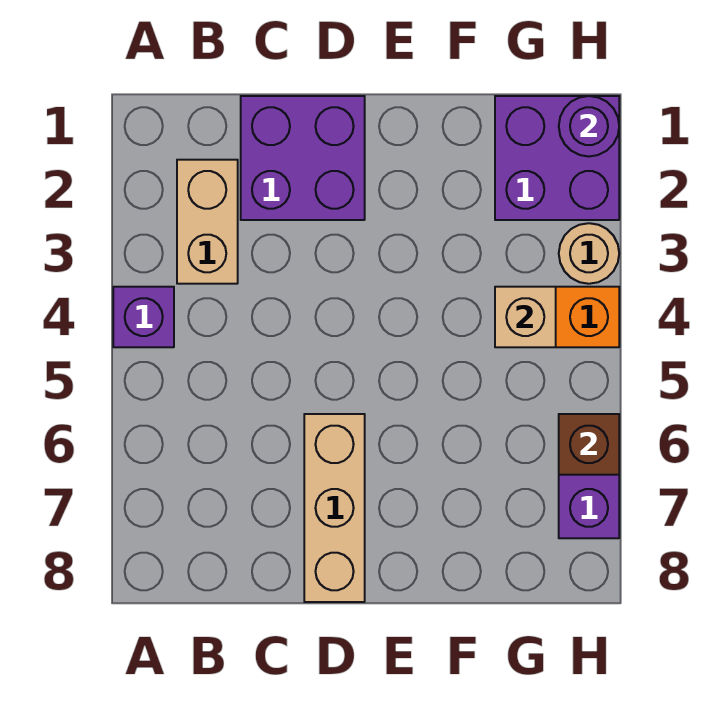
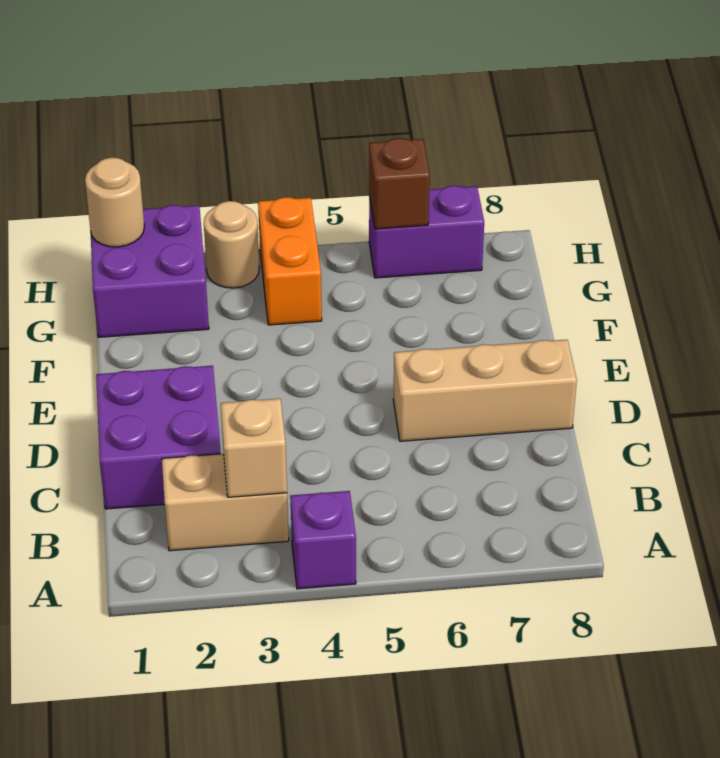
tan 1x1 brick [495,287,556,347] -> tan 1x1 brick moved to [221,399,287,497]
purple 1x1 round brick [559,96,619,156] -> tan 1x1 round brick [85,158,144,247]

